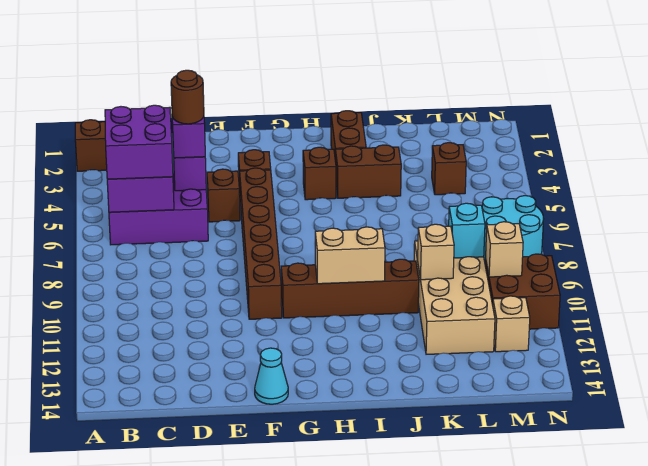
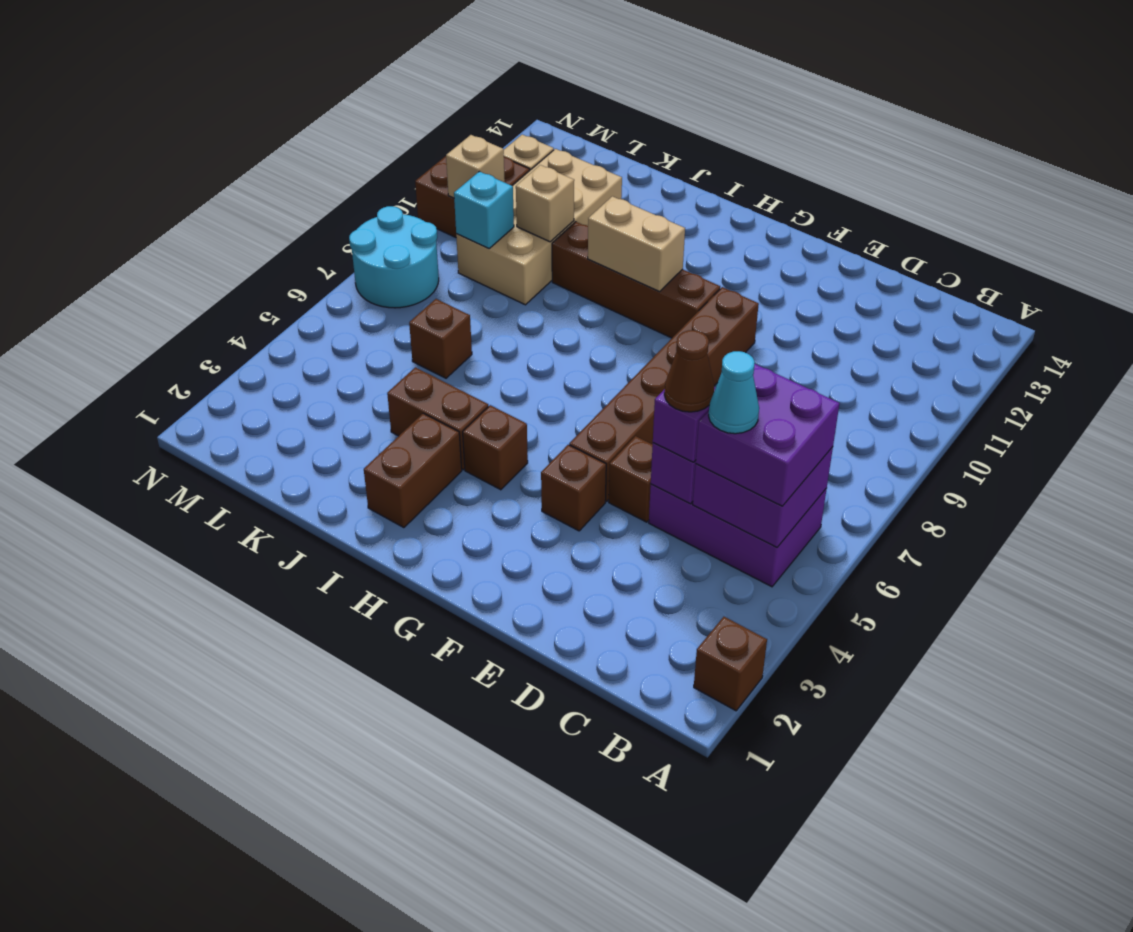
brown 1x1 round brick [171,70,204,124] -> brown 1x1 cone [664,330,714,412]
cyan 1x1 cone [255,348,288,404] -> cyan 1x1 cone moved to [709,351,759,434]
brown 1x1 brick [432,143,466,195] -> brown 1x1 brick moved to [409,299,472,378]

